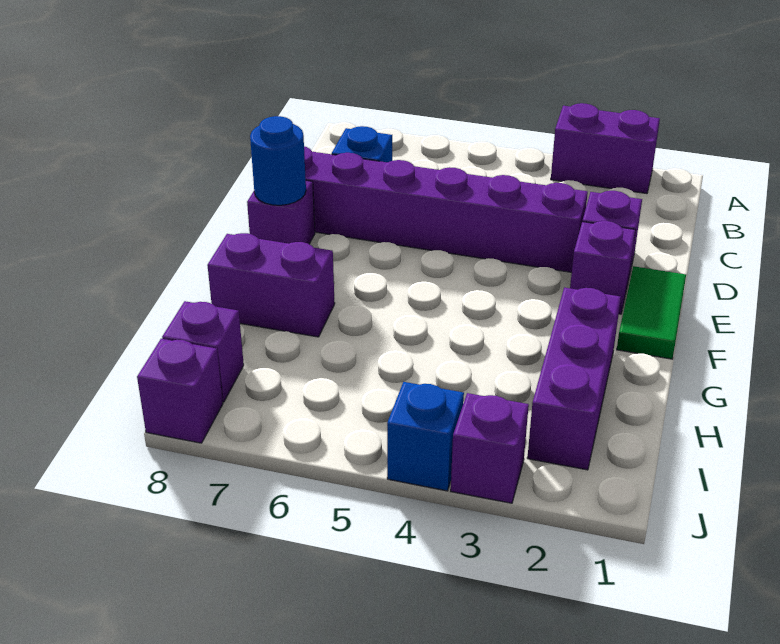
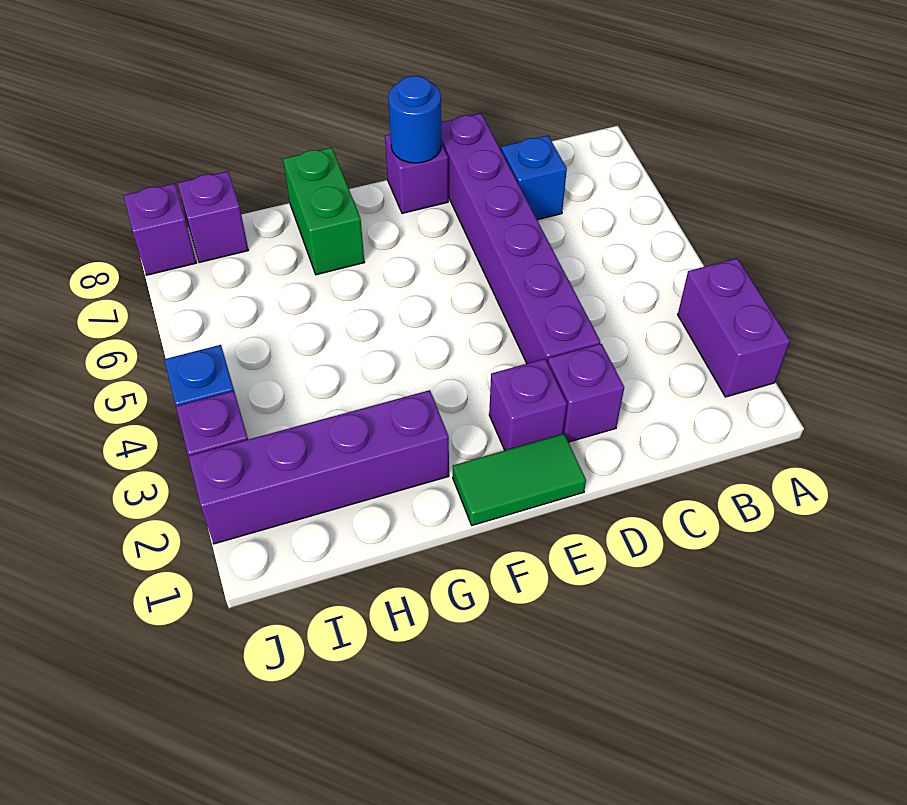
purple 1x3 brick [527,288,621,470] -> purple 1x4 brick [188,390,449,544]
purple 1x2 brick [207,233,335,337] -> green 1x2 brick [283,148,365,275]

